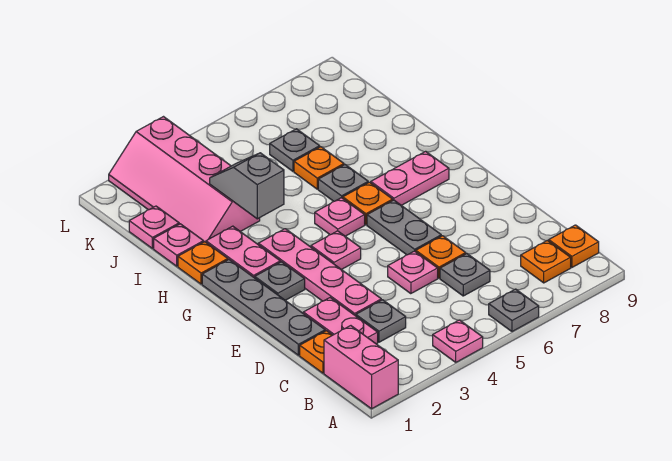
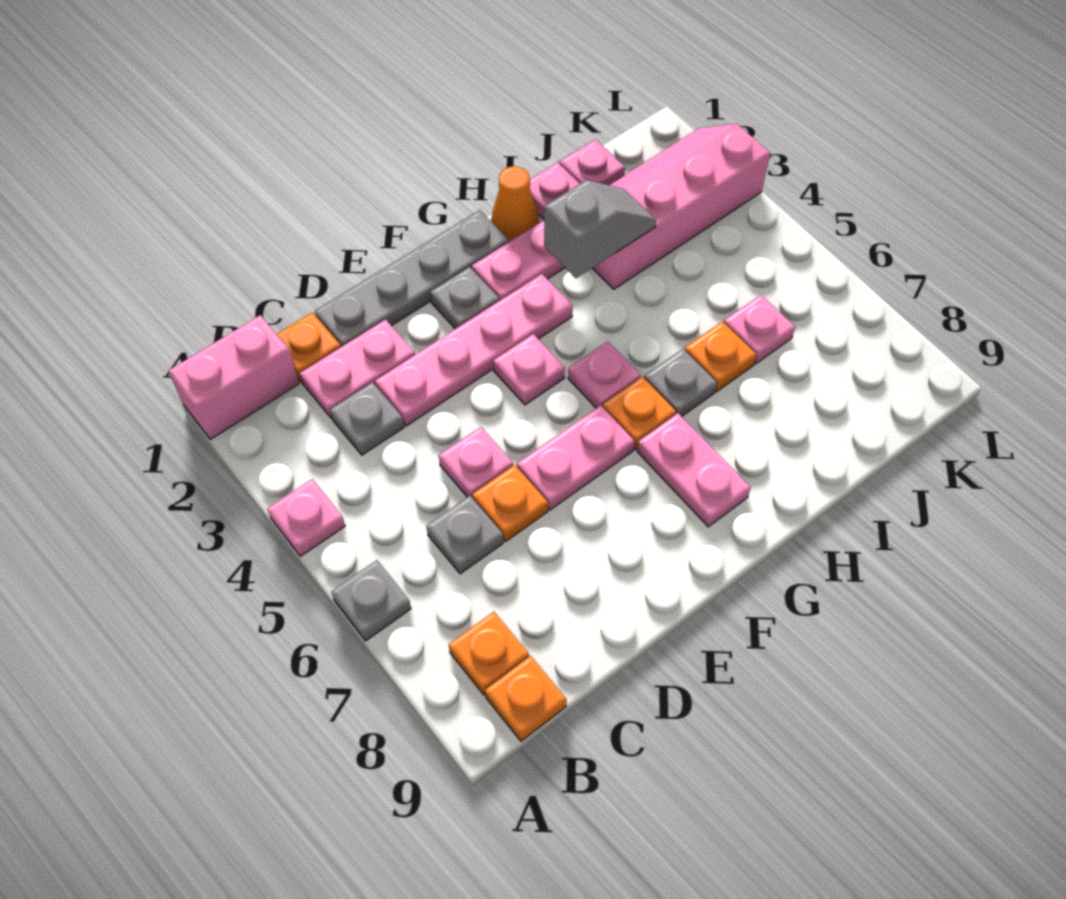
grey 1x2 plate [367,200,441,255] -> pink 1x2 plate [517,405,634,510]
orange 1x1 plate [178,242,228,284] -> orange 1x1 cone [491,166,539,242]
grey 1x1 plate [270,129,320,171] -> pink 1x1 plate [724,295,795,364]

